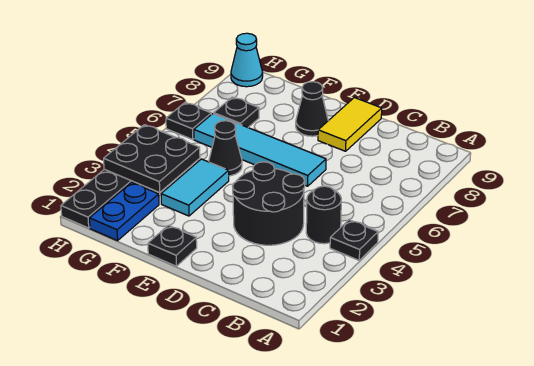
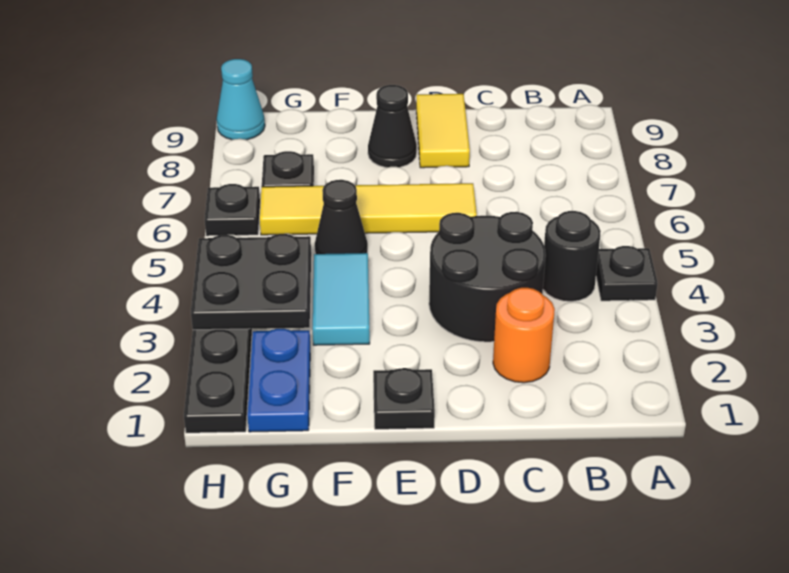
none -> orange 1x1 round brick [493,288,555,383]
cyan 1x4 tile [194,114,326,186] -> yellow 1x4 tile [260,183,477,235]

